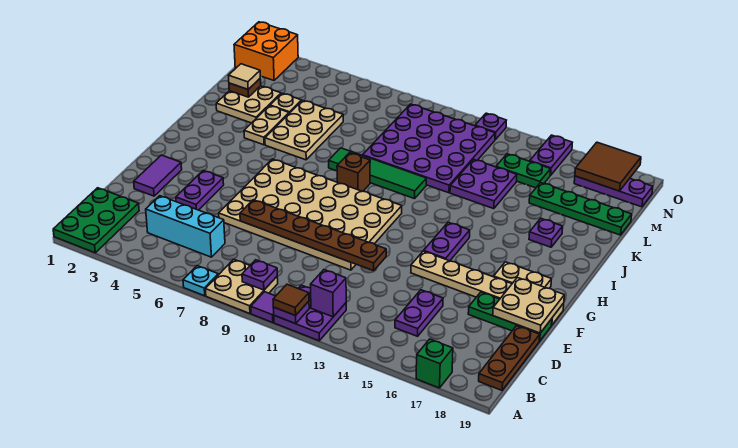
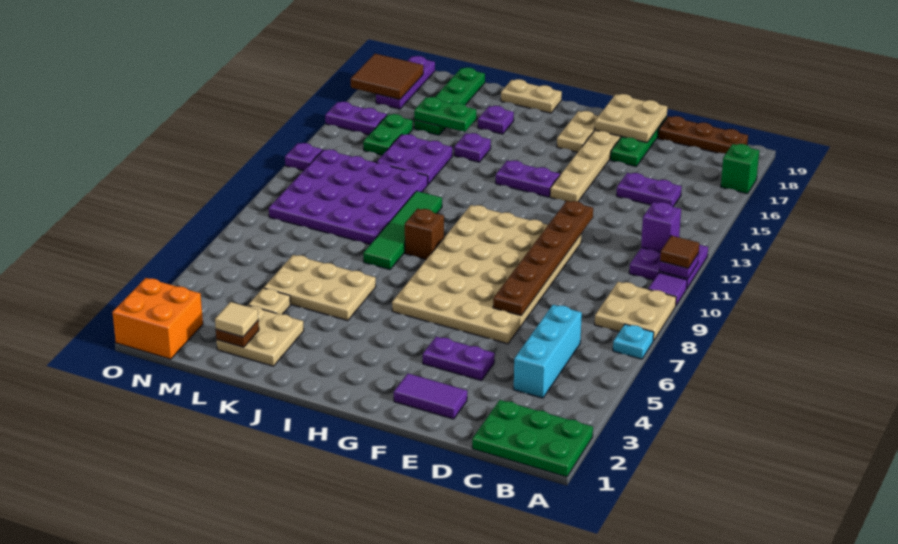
purple 1x1 plate [242,260,277,290] -> purple 1x1 plate moved to [454,133,491,162]
tan 1x2 plate [244,106,289,145] -> tan 1x2 plate moved to [501,79,562,113]
none -> green 1x2 plate [414,97,476,132]

